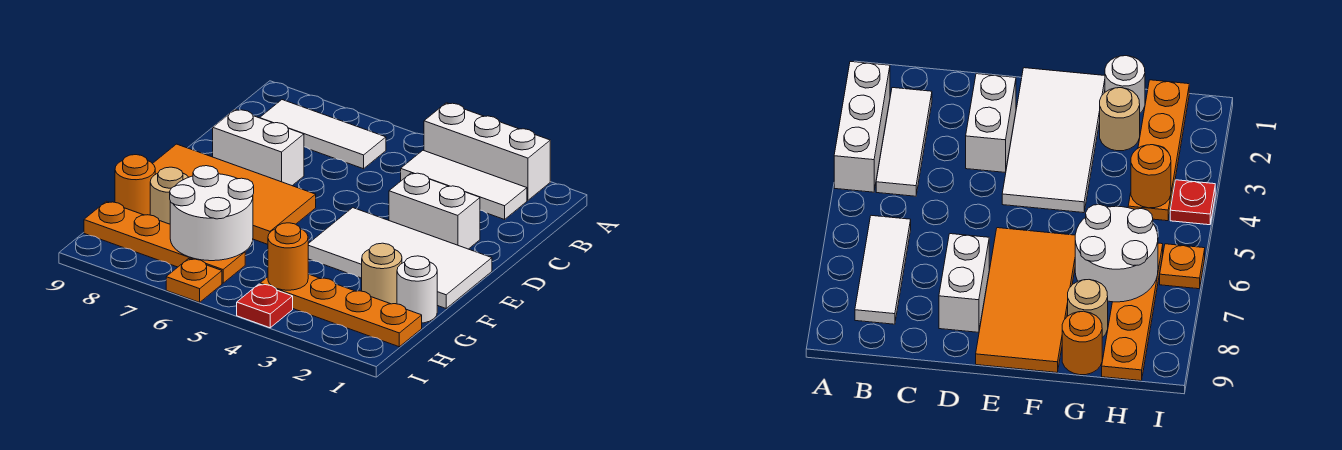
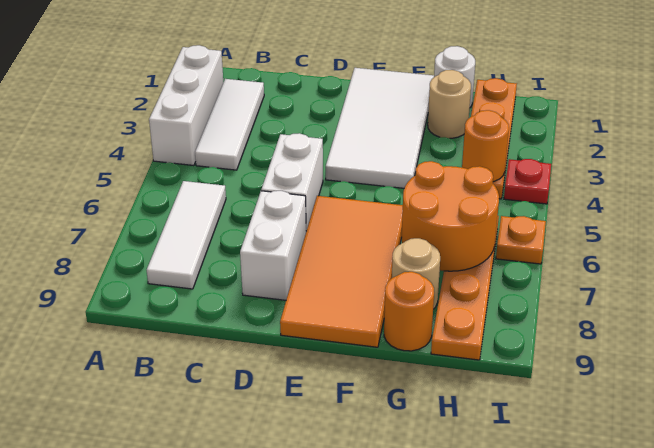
white 1x2 brick [389,173,480,249] -> white 1x2 brick moved to [261,133,323,231]
white 2x2 round brick [170,166,254,261] -> orange 2x2 round brick [401,161,499,271]

